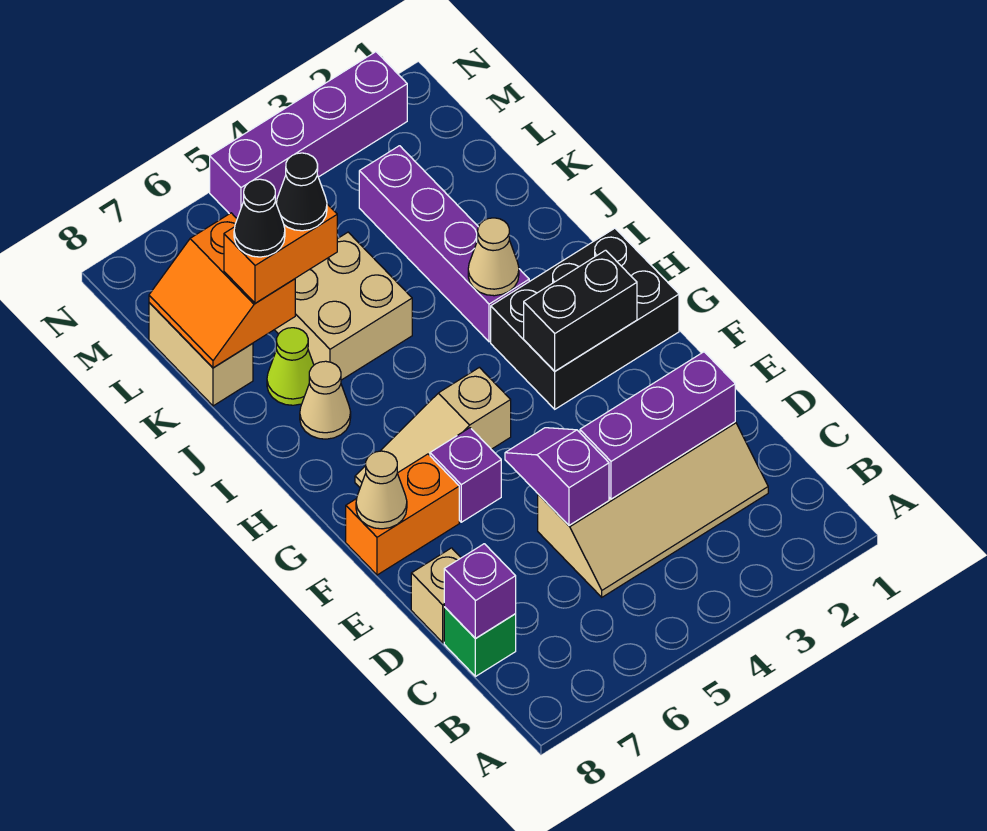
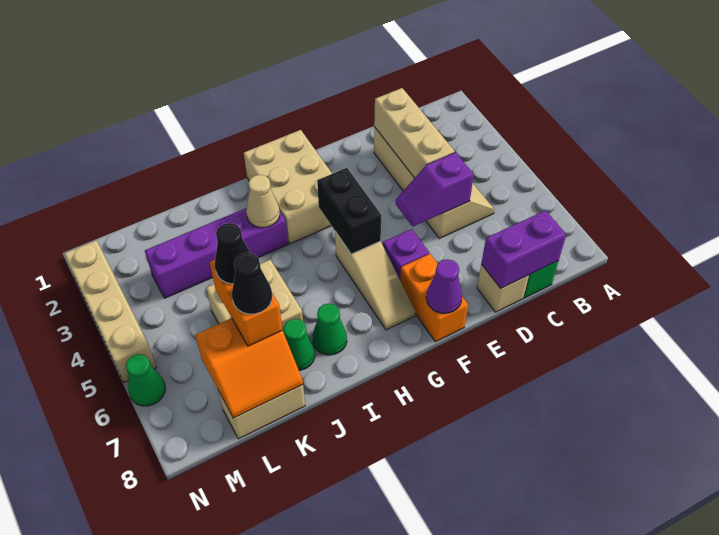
purple 1x1 brick [444,544,516,639] -> purple 1x2 brick [481,210,566,288]
purple 1x3 brick [580,352,735,499] -> tan 1x3 brick [374,88,455,178]
tan 1x1 cone [356,451,407,529] -> purple 1x1 cone [426,259,462,313]
black 2x3 brick [491,228,679,409] -> tan 2x3 brick [244,130,332,244]
black 1x2 brick [524,250,637,371] -> black 1x2 brick moved to [317,168,381,254]
tan 1x1 cone [300,361,351,439] -> green 1x1 cone [313,303,347,355]
lime 1x1 cone [267,328,314,405] -> green 1x1 cone [283,319,315,370]
purple 1x4 brick [210,52,407,218] -> tan 1x4 brick [64,240,157,382]
none -> green 1x1 cone [126,354,165,406]

